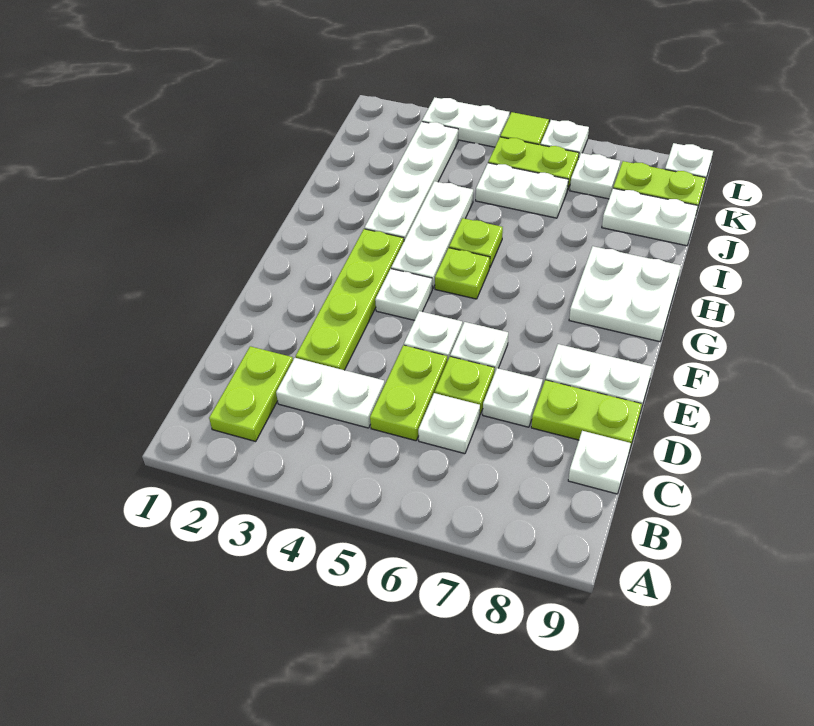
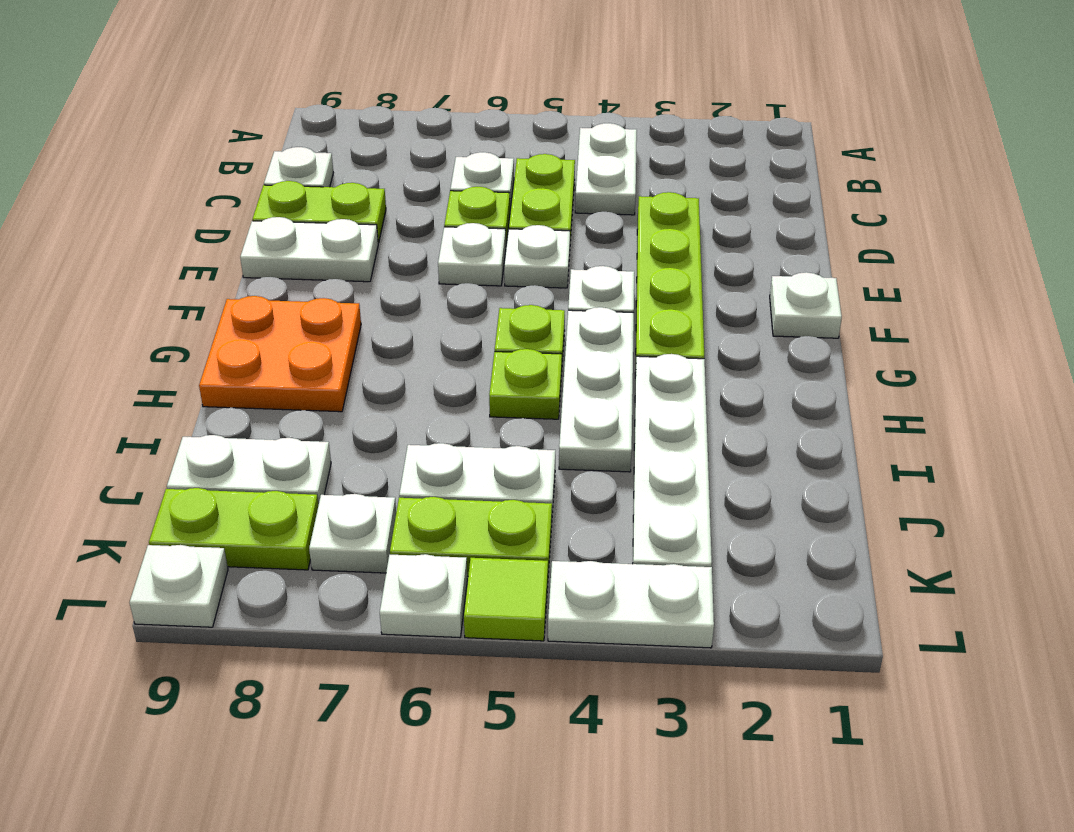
lime 1x2 plate [209,346,293,441] -> none
white 1x2 plate [276,358,385,428] -> white 1x2 plate turned to [575,123,637,215]
white 1x1 plate [483,368,543,427] -> white 1x1 plate moved to [770,272,842,338]
white 2x2 plate [569,246,681,342] -> orange 2x2 plate [199,296,361,412]

